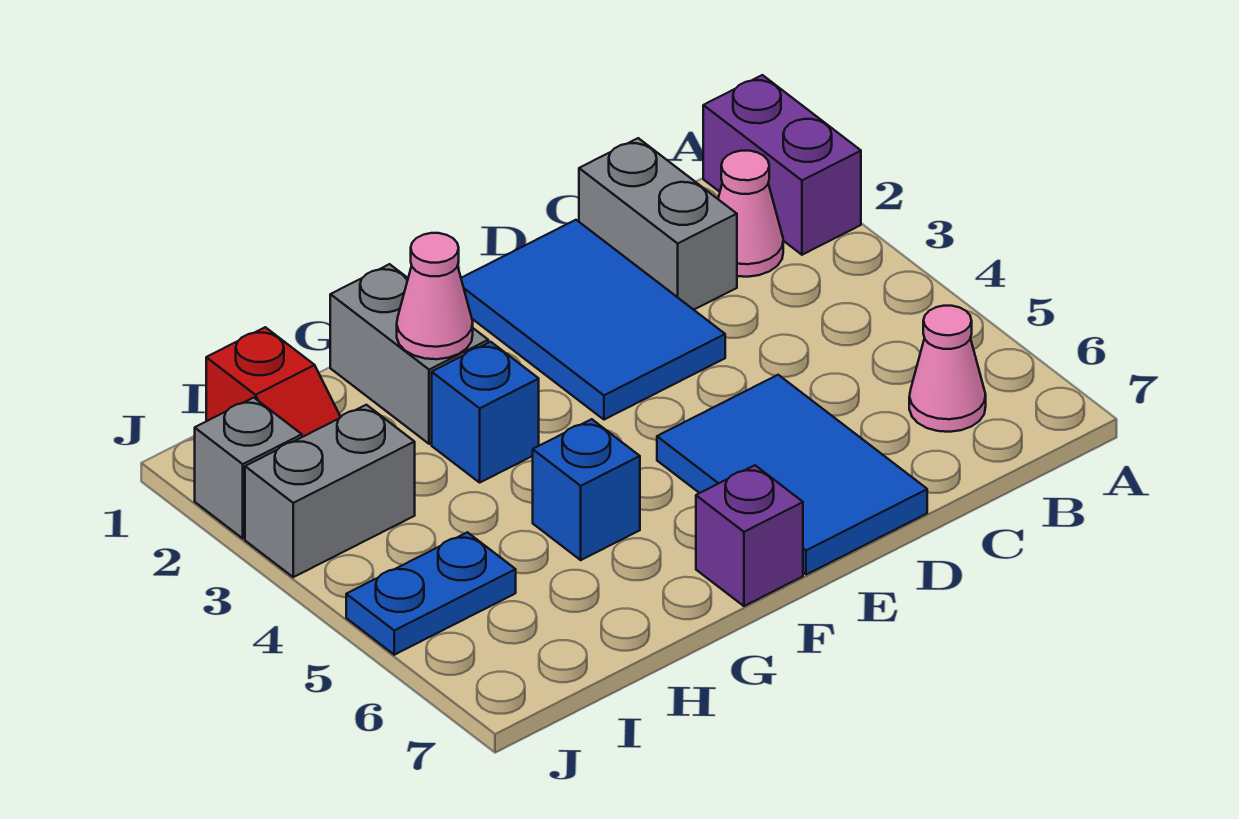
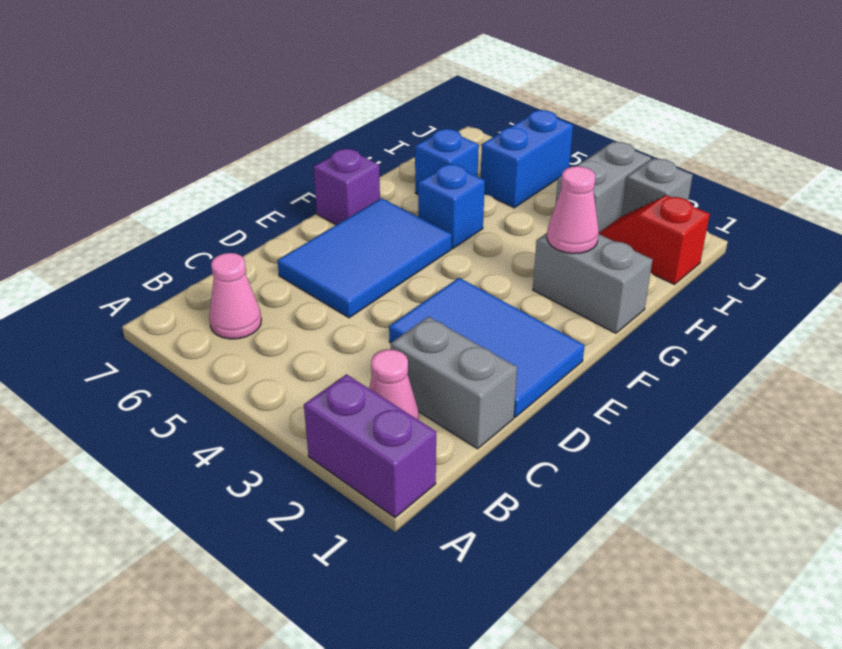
blue 2x3 tile [657,375,927,575] -> blue 2x3 tile turned to [277,198,452,318]
blue 1x1 brick [432,342,539,482] -> blue 1x1 brick moved to [415,129,479,194]
blue 1x2 plate [346,532,516,655] -> blue 1x2 brick [481,110,573,208]

